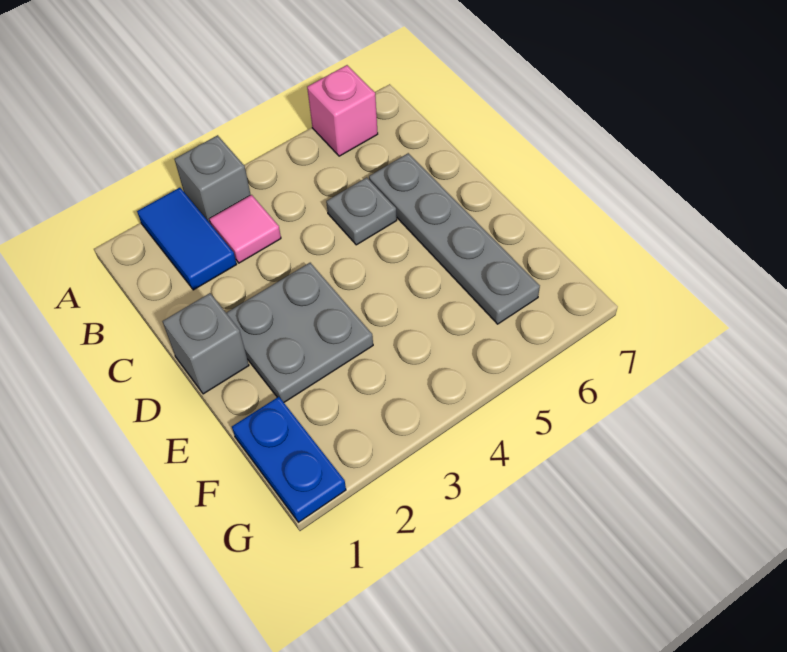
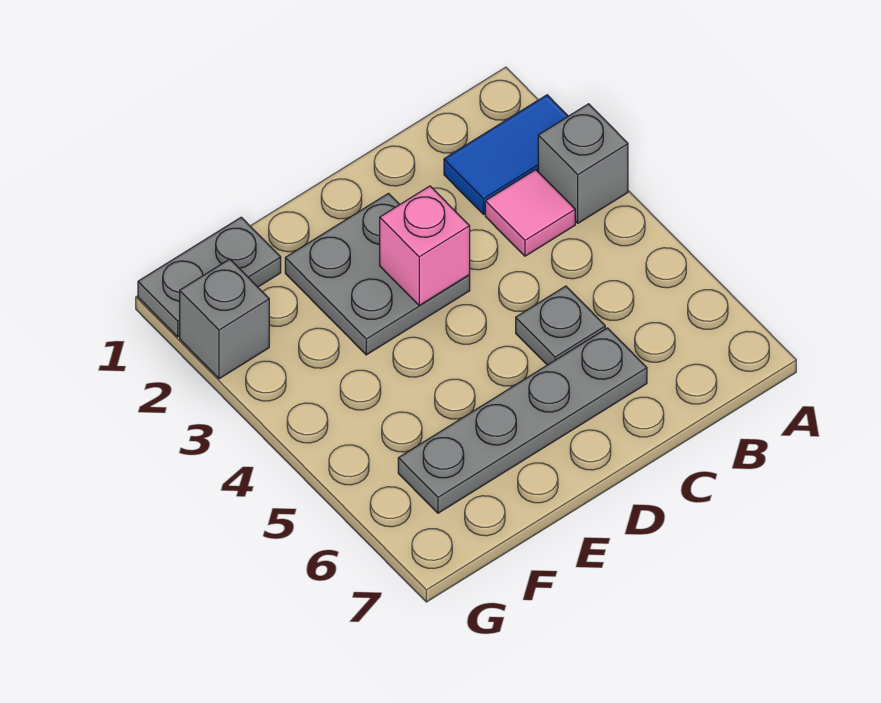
pink 1x1 brick [307,65,378,156] -> pink 1x1 brick moved to [380,186,470,305]
grey 1x1 brick [162,293,249,394] -> grey 1x1 brick moved to [180,259,269,379]
blue 1x2 plate [232,397,346,522] -> grey 1x2 plate [138,217,281,337]

